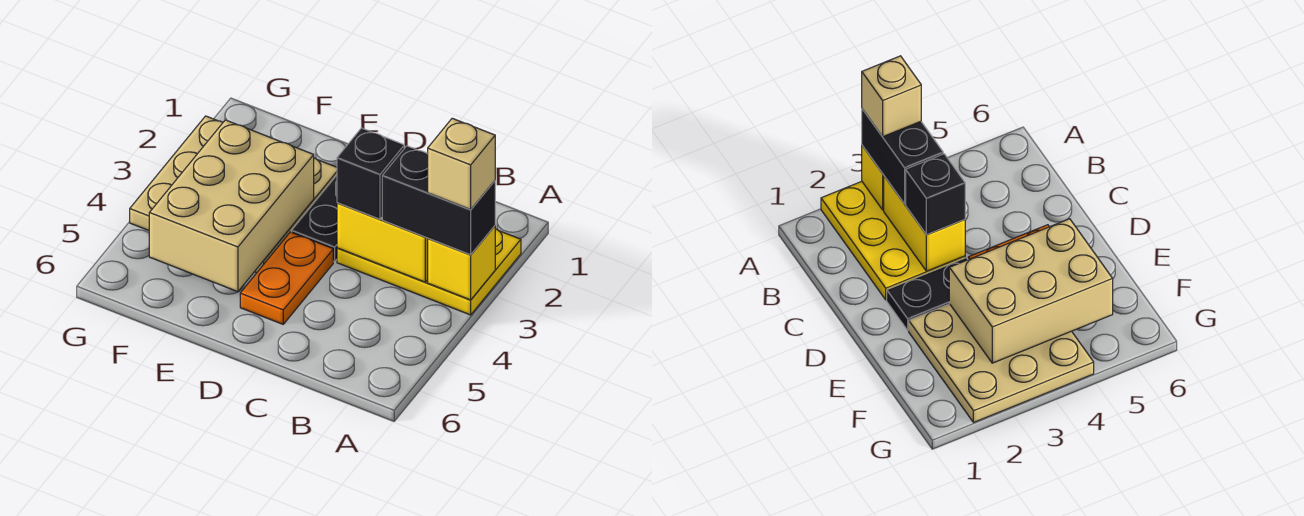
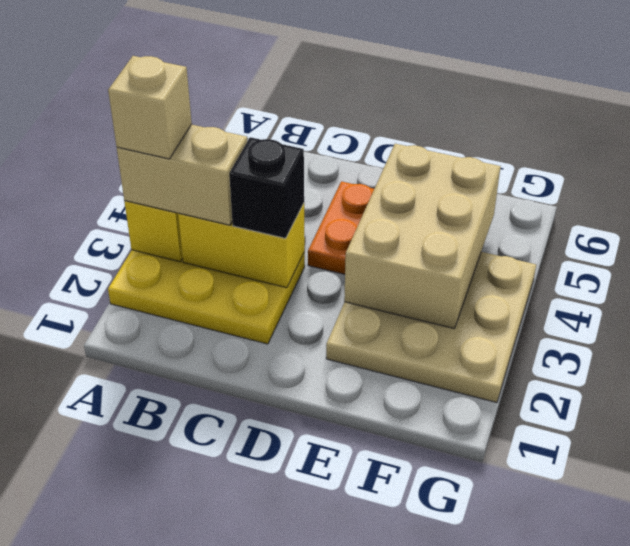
black 1x2 brick [382,146,495,255] -> tan 1x2 brick [117,124,247,225]
black 1x2 plate [292,175,337,262] -> none

